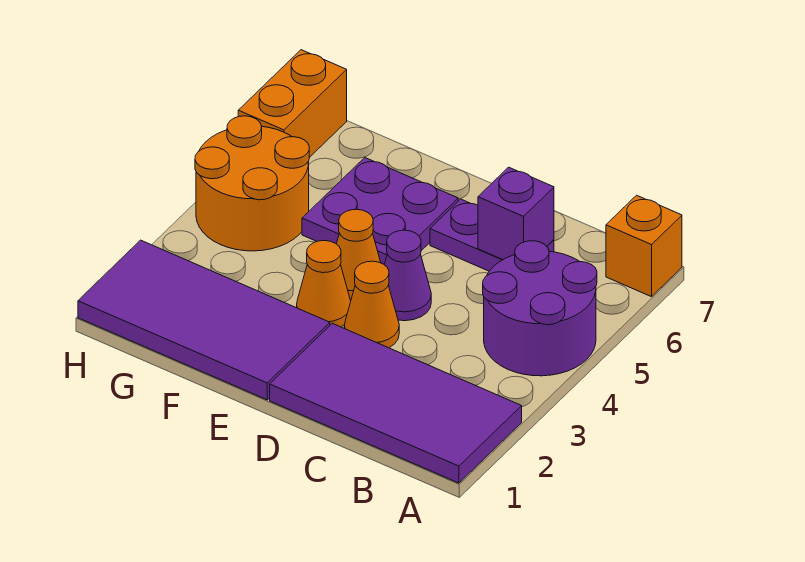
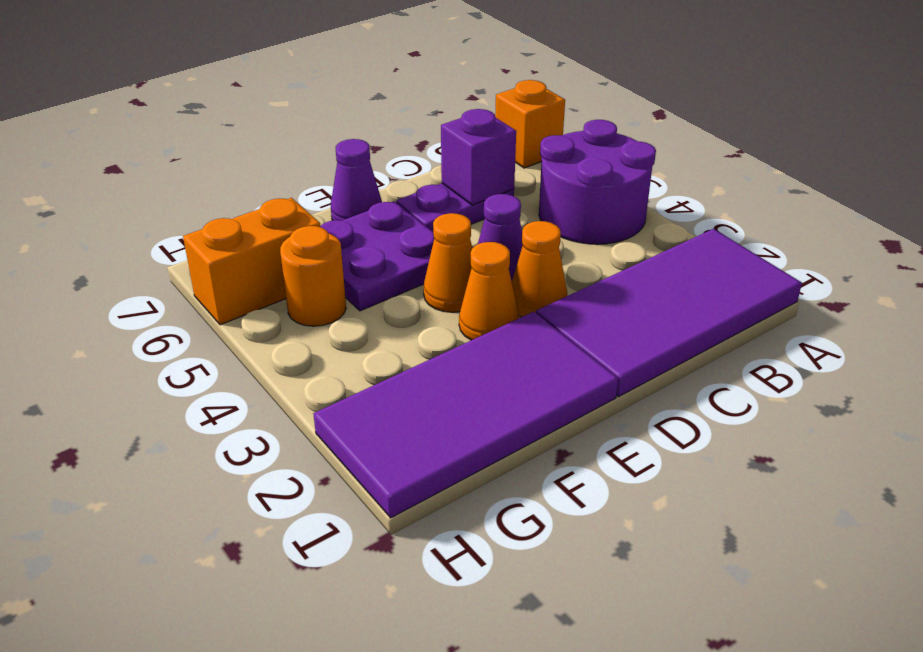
none -> purple 1x1 cone [331,139,382,221]
orange 2x2 round brick [195,116,309,251] -> orange 1x1 round brick [280,226,346,326]
orange 1x2 brick [238,50,347,158] -> orange 1x2 brick turned to [183,198,321,325]

